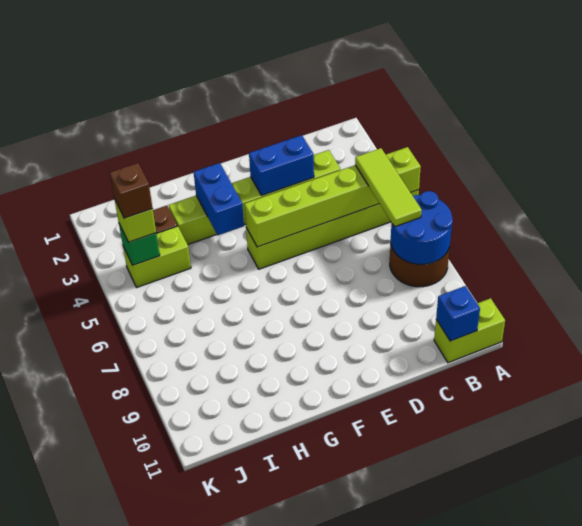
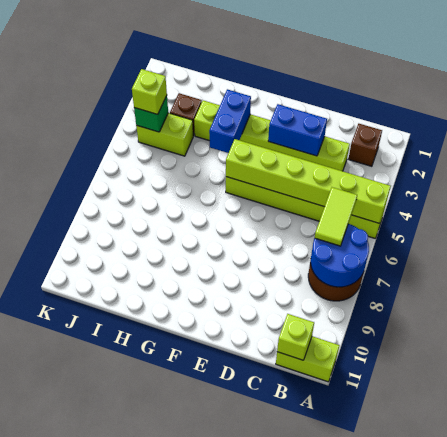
lime 1x3 tile [355,148,422,227] -> lime 1x2 tile [315,187,357,246]
blue 1x1 brick [436,286,480,341] -> lime 1x1 brick [277,314,314,360]
brown 1x1 brick [110,163,153,218] -> brown 1x1 brick moved to [348,124,382,166]

